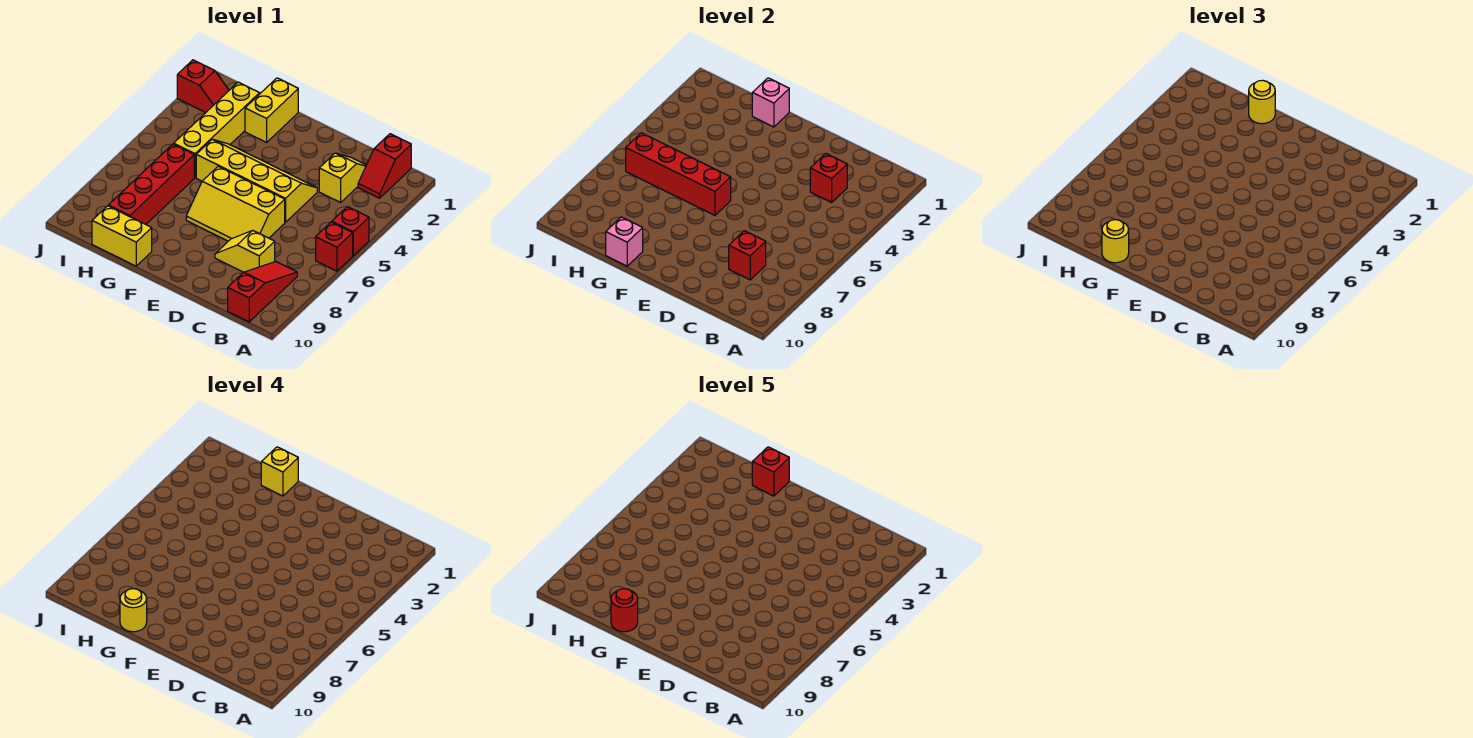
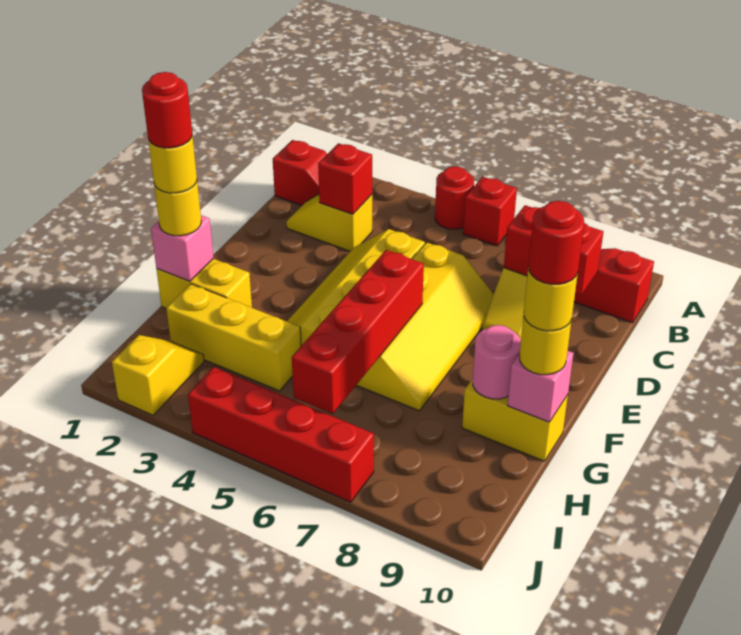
red 1x1 brick [332,207,369,256] -> red 1x1 round brick [435,166,474,229]
red 1x1 brick [729,231,766,280] -> red 1x2 brick [504,205,603,295]
yellow 2x3 slope [186,166,285,241] -> yellow 2x4 slope [356,242,494,411]
yellow 1x1 brick [261,447,298,496] -> yellow 1x1 round brick [148,135,197,193]
red 1x1 brick [752,447,789,496] -> red 1x1 round brick [142,72,192,148]
none -> pink 1x1 round brick [473,325,521,399]
yellow 1x2 brick [92,206,152,266] -> yellow 1x2 brick turned to [462,379,568,461]
yellow 1x4 brick [174,82,260,178] -> yellow 1x3 brick [166,284,301,391]
red 1x4 brick [108,144,194,224] -> red 1x4 brick moved to [188,367,374,502]
red 1x2 slope [177,60,229,113] -> yellow 1x2 slope [112,335,204,415]

